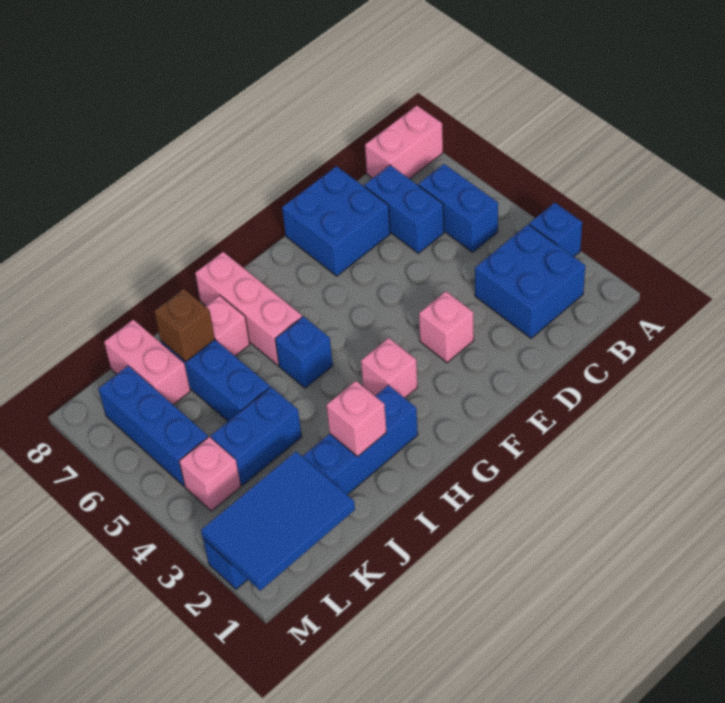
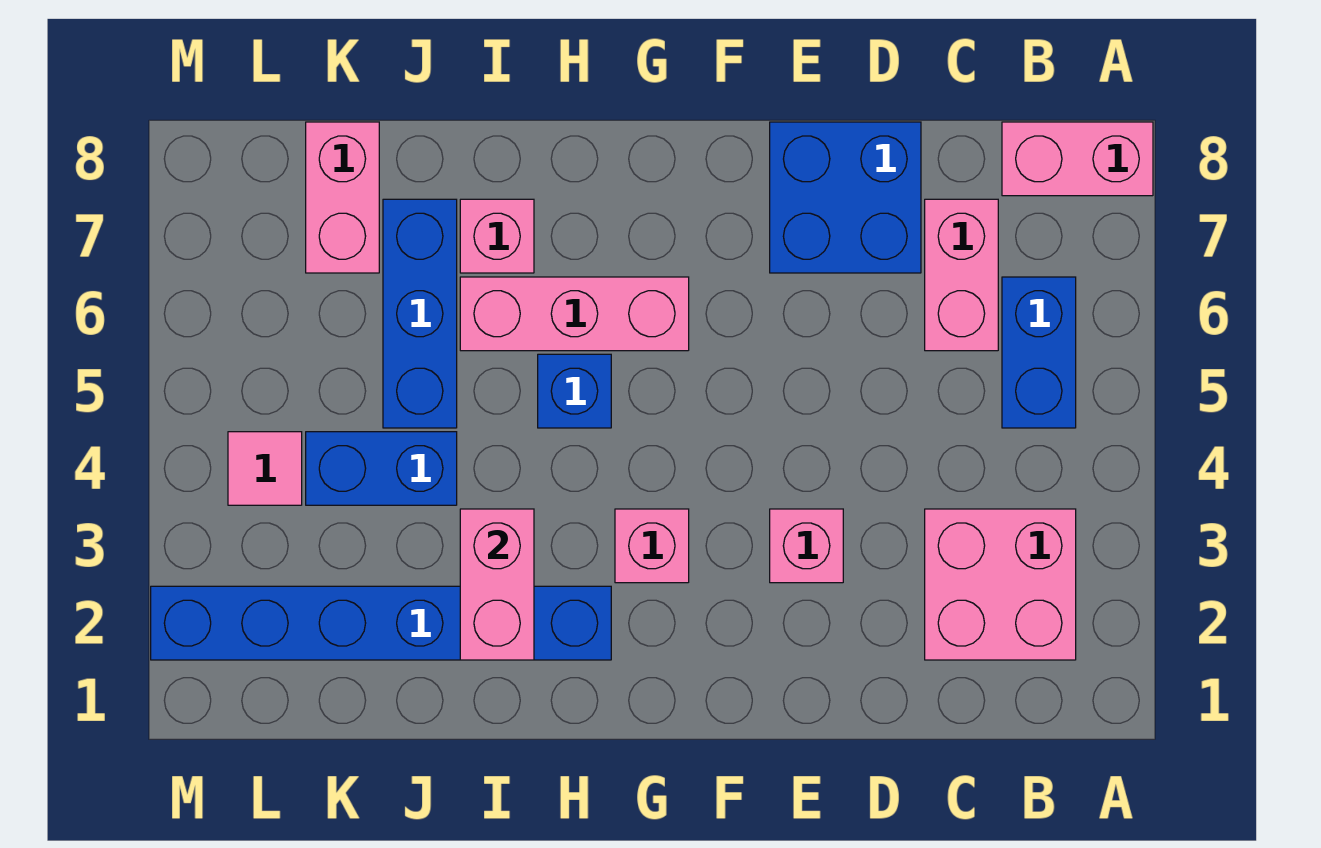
blue 1x1 brick [529,203,582,257] -> none
blue 2x2 brick [475,224,585,338] -> pink 2x2 brick [925,509,1076,660]
blue 1x2 brick [364,165,444,253] -> pink 1x2 brick [925,199,998,351]
pink 1x3 brick [195,252,302,365] -> pink 1x3 brick turned to [460,277,689,351]
pink 1x1 brick [326,381,386,456] -> pink 1x2 brick [460,509,534,660]
brown 1x1 brick [154,289,215,362] -> none
blue 2x3 tile [201,451,355,591] -> none
pink 1x1 brick [179,437,241,511] -> pink 1x1 tile [228,432,302,505]
blue 1x3 brick [98,366,208,486] -> none

